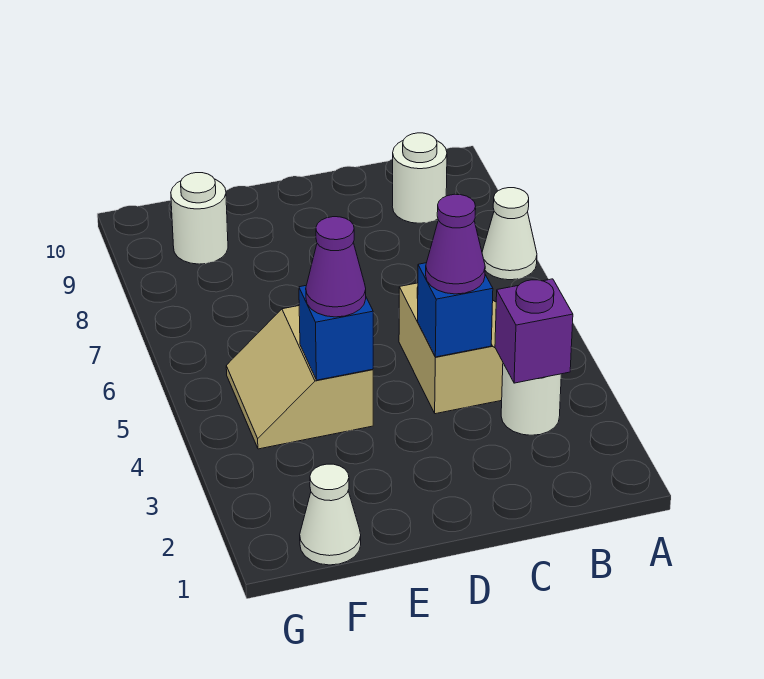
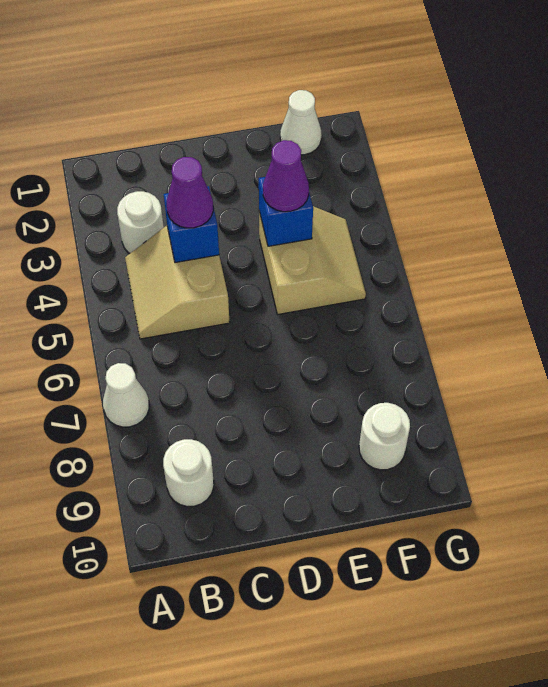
purple 1x1 brick [495,279,573,383] -> none

